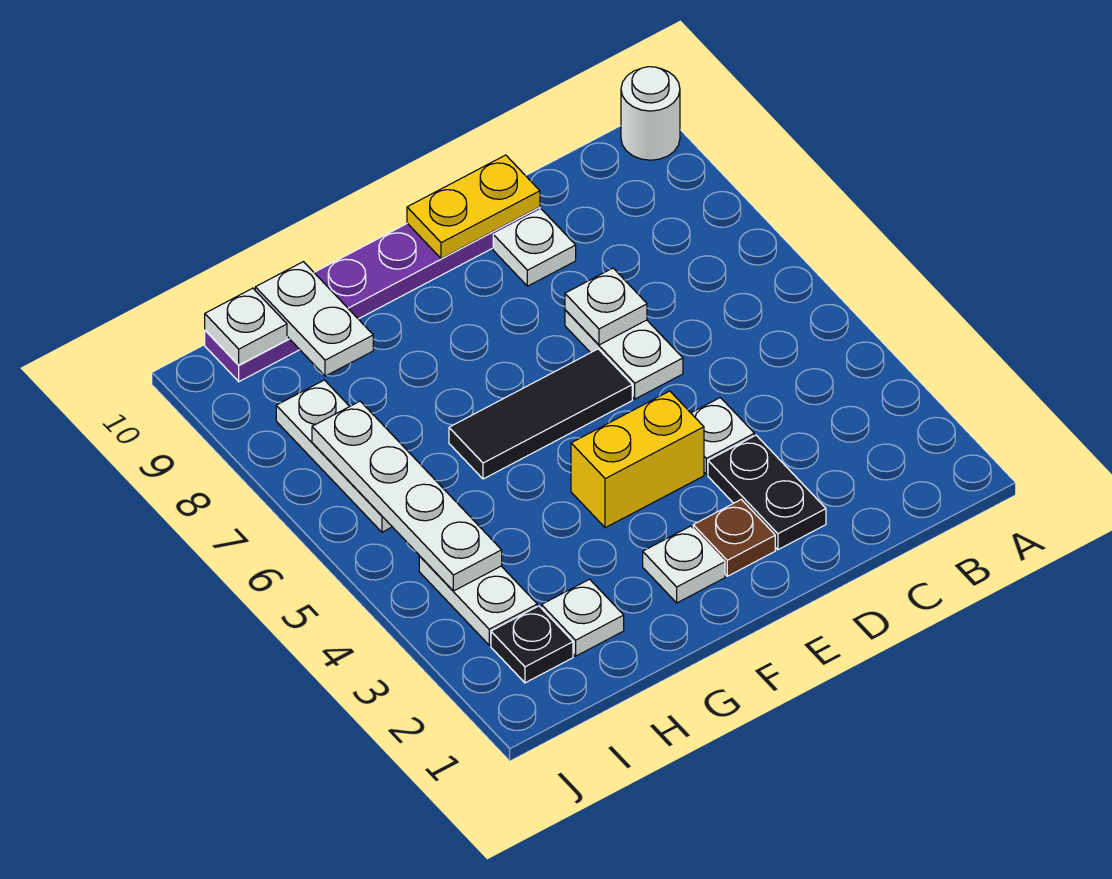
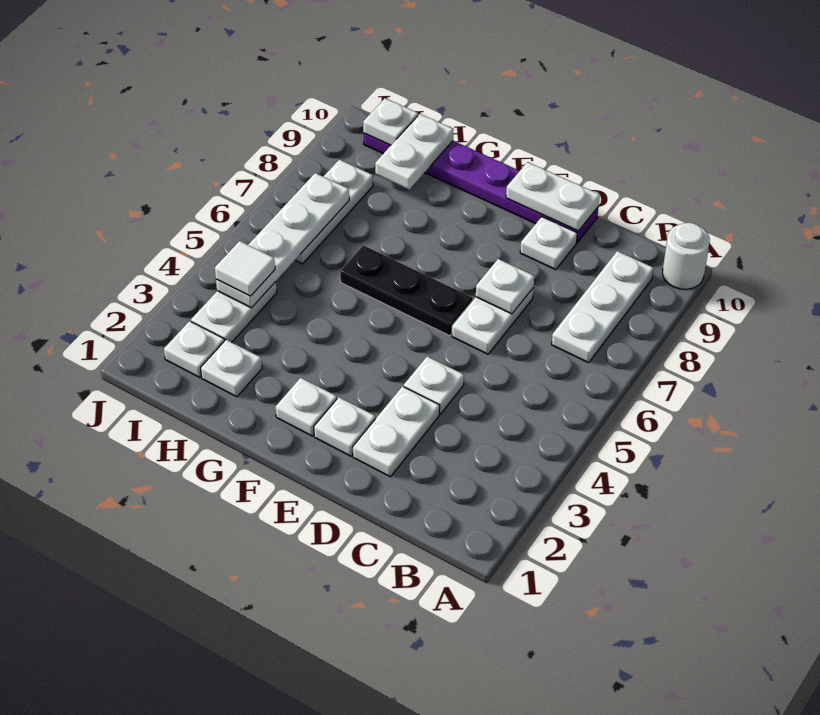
none -> white 1x3 plate [552,251,654,363]
black 1x2 plate [708,435,826,550] -> white 1x2 plate [353,386,440,477]
yellow 1x2 plate [407,155,540,259] -> white 1x2 plate [506,162,600,231]
brown 1x1 plate [693,499,775,576] -> white 1x1 plate [314,397,375,456]
yellow 1x2 brick [571,391,704,528] -> none
black 1x3 tile [449,349,632,479] -> black 1x3 plate [340,245,473,336]
black 1x1 plate [491,606,573,683] -> white 1x1 plate [164,321,224,378]
none -> white 1x1 tile [215,241,275,296]

